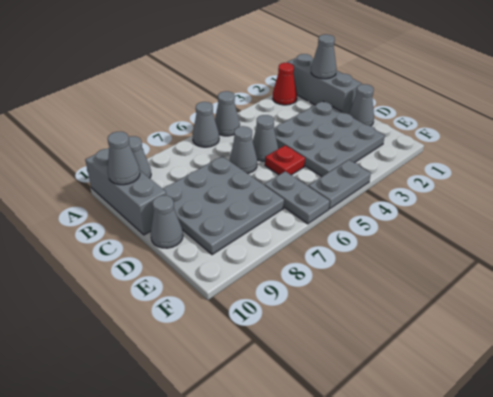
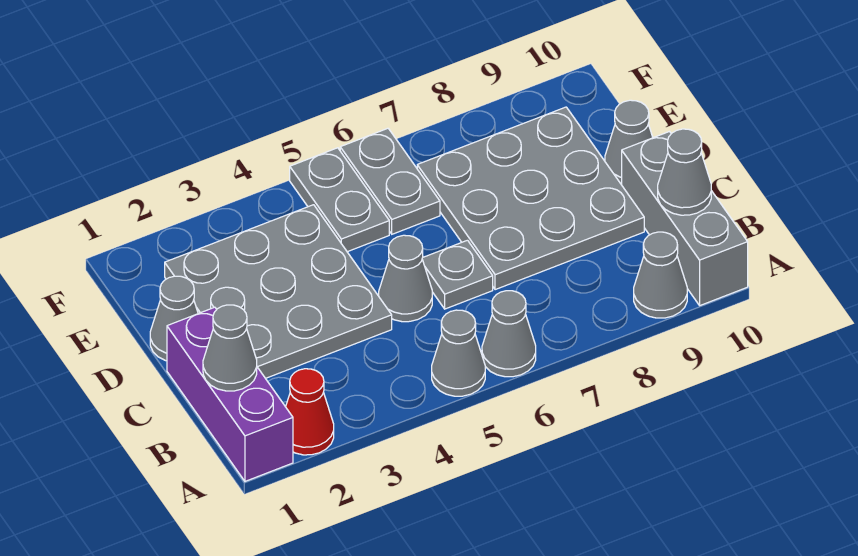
grey 1x3 brick [287,54,362,114] -> purple 1x3 brick [167,307,293,481]
grey 1x1 cone [230,126,257,173] -> grey 1x1 plate [422,240,493,309]
red 1x1 plate [265,145,305,175] -> none
grey 1x2 plate [308,160,371,209] -> grey 1x2 plate turned to [290,148,389,252]

